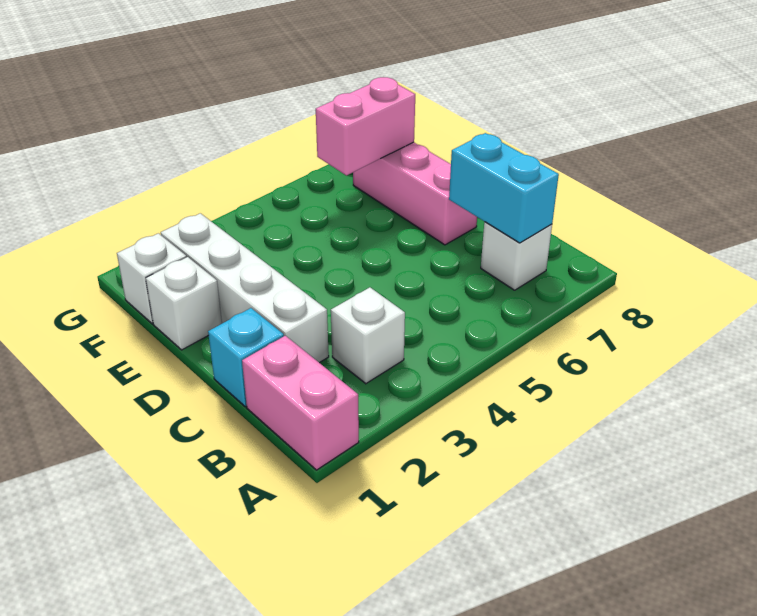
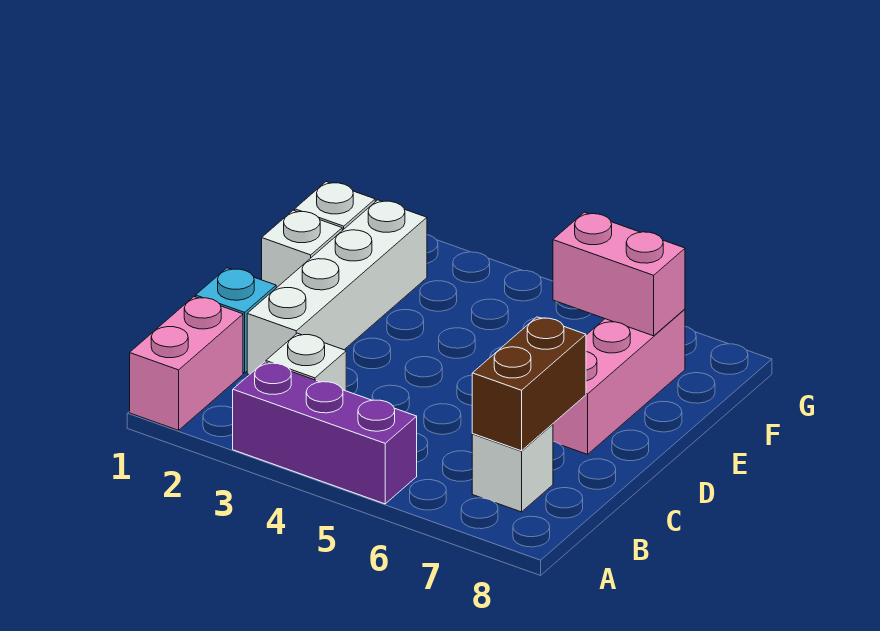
none -> purple 1x3 brick [233,362,417,504]
cyan 1x2 brick [449,133,559,243] -> brown 1x2 brick [472,317,586,451]

